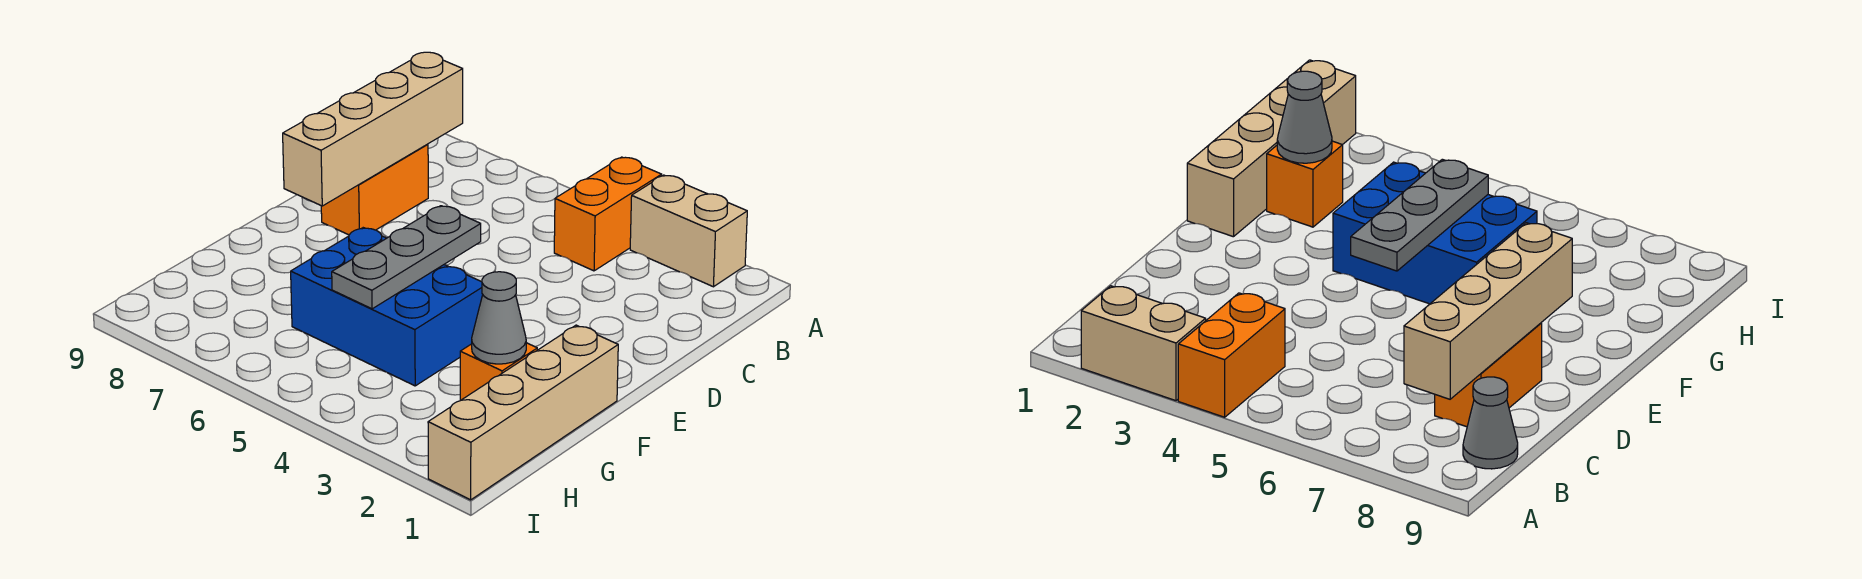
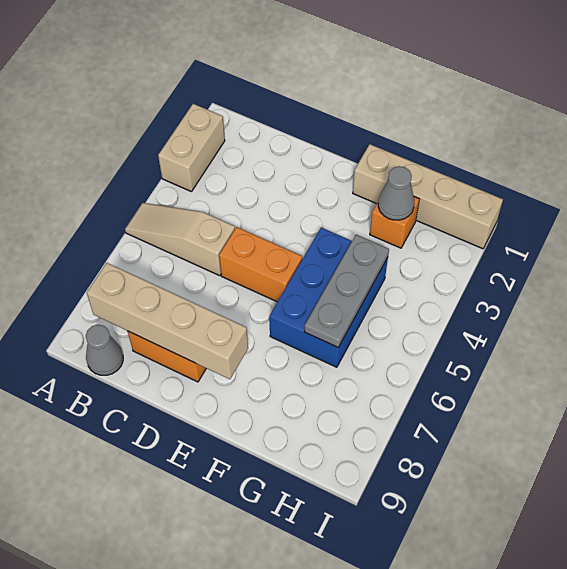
orange 1x2 brick [554,157,662,271] -> orange 1x2 brick moved to [219,227,302,302]
none -> tan 1x3 slope [125,203,235,276]
grey 1x3 plate [332,206,481,309] -> grey 1x3 plate turned to [304,235,389,347]

